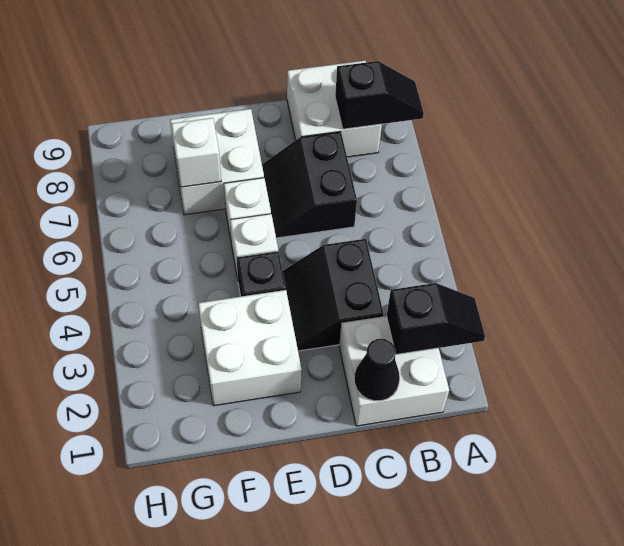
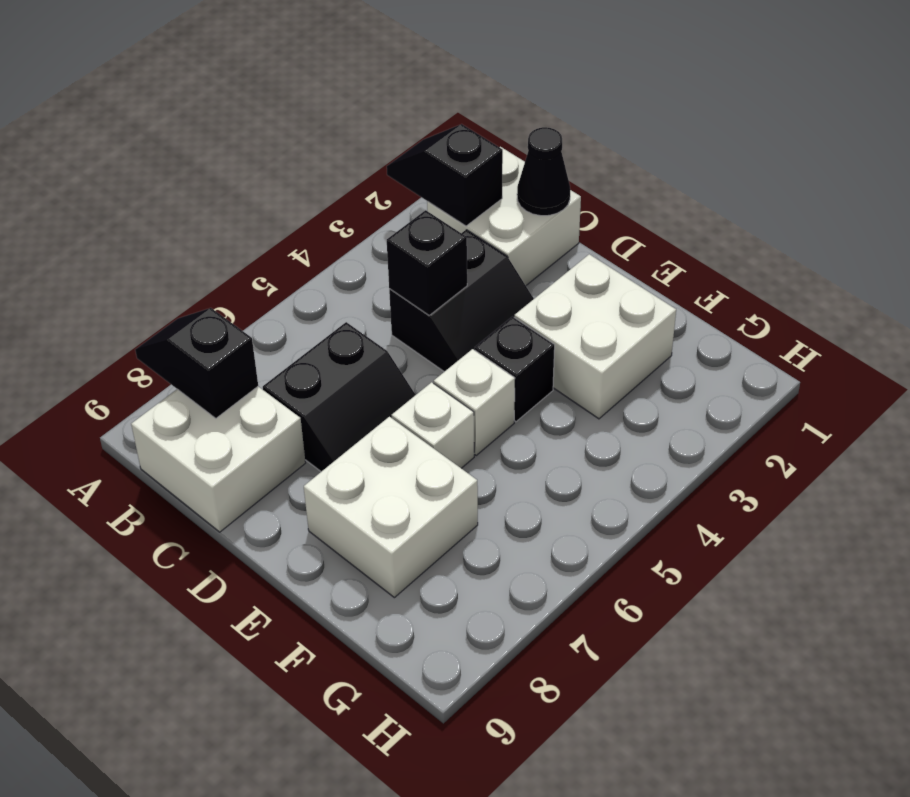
none -> black 1x1 brick [387,210,467,315]
white 1x1 brick [171,118,221,187] -> none

